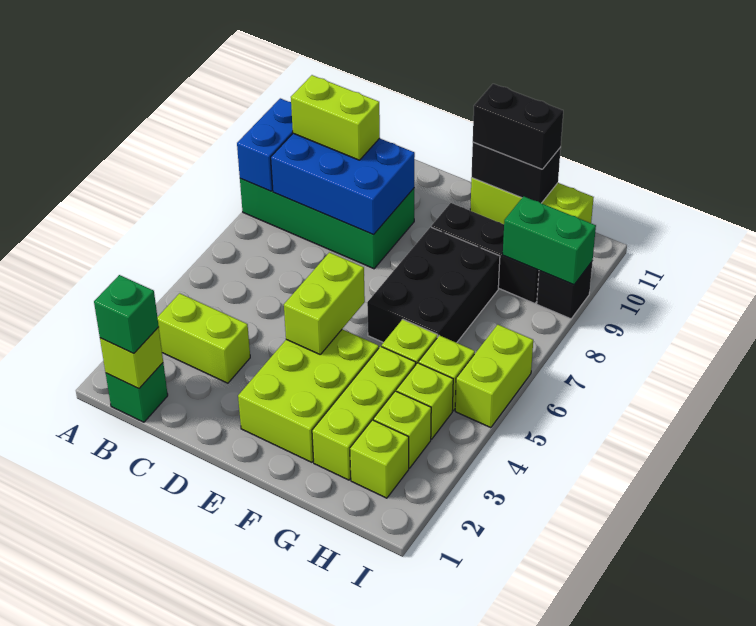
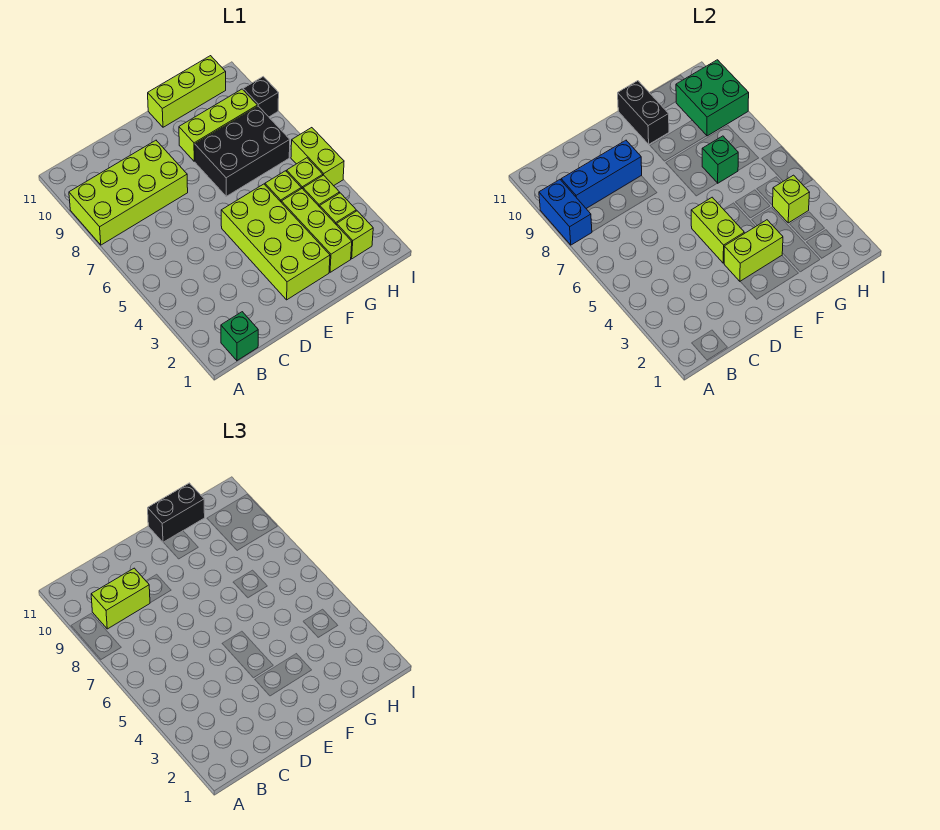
green 2x4 brick [240,179,414,269] -> lime 2x4 brick [69,140,188,245]
lime 1x1 brick [100,327,163,389] -> lime 1x1 brick moved to [772,175,810,223]
green 1x1 brick [94,275,159,354] -> green 1x1 brick moved to [702,136,738,183]
lime 1x2 brick [157,293,250,383] -> lime 1x2 brick moved to [724,220,783,281]
blue 2x3 brick [271,133,415,235] -> blue 1x3 brick [561,140,642,208]
lime 2x3 brick [238,329,379,462] -> lime 2x4 brick [221,184,330,300]
black 2x3 brick [367,227,500,343] -> black 2x3 brick turned to [195,106,290,196]
black 1x3 brick [431,203,539,304] -> lime 1x3 brick [179,89,257,162]
black 1x2 brick [472,142,561,203] -> black 1x2 brick turned to [618,81,669,144]
green 1x2 brick [503,196,596,285] -> green 2x2 brick [676,60,749,136]

